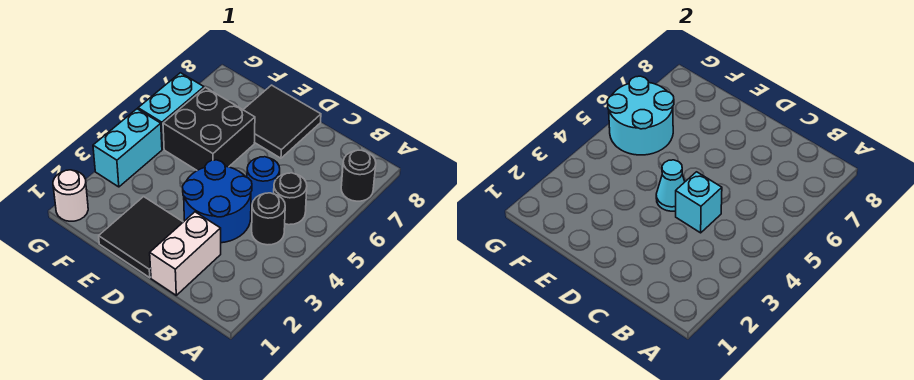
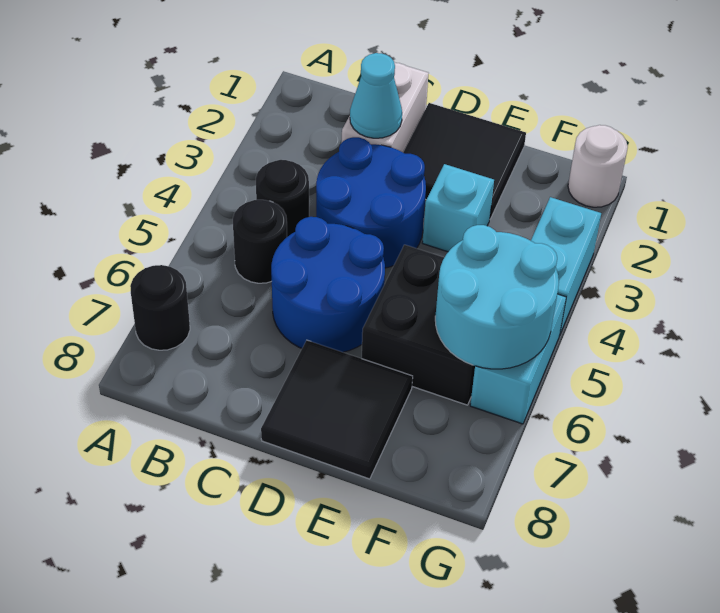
cyan 1x1 brick [676,172,722,233] -> cyan 1x1 brick moved to [422,164,494,252]
blue 1x1 round brick [247,157,280,204] -> blue 2x2 round brick [271,217,385,352]
cyan 1x1 cone [656,160,685,211] -> cyan 1x1 cone moved to [350,53,402,138]

